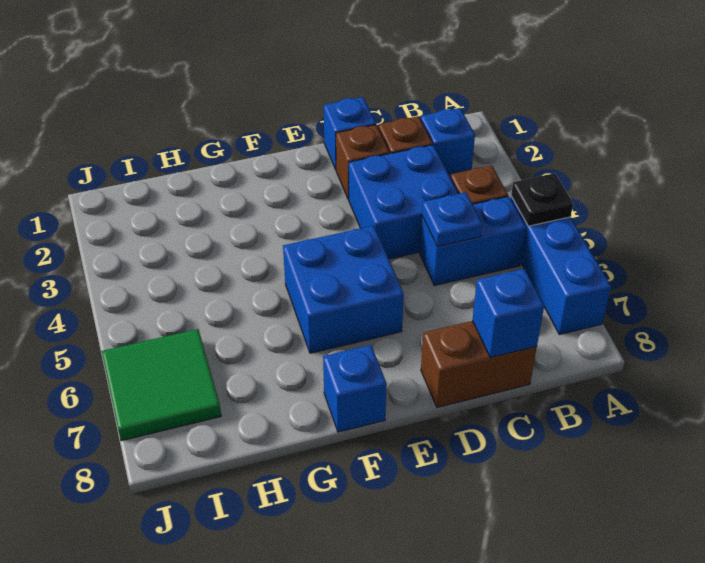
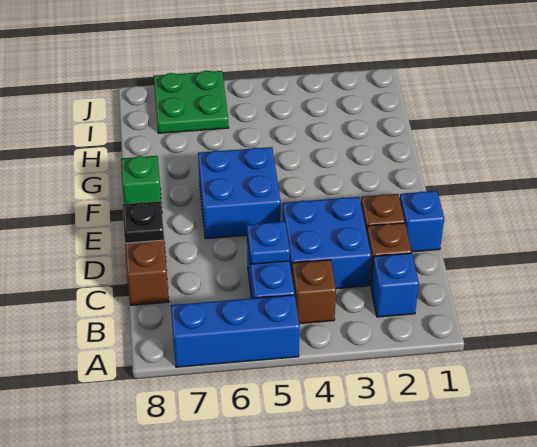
black 1x1 plate [511,173,573,226] -> black 1x1 plate moved to [123,201,164,243]
blue 1x1 brick [472,269,544,358] -> none
blue 1x1 brick [323,345,387,432] -> green 1x1 brick [121,156,162,207]
green 2x2 tile [102,329,221,441] -> green 2x2 plate [154,71,229,133]

